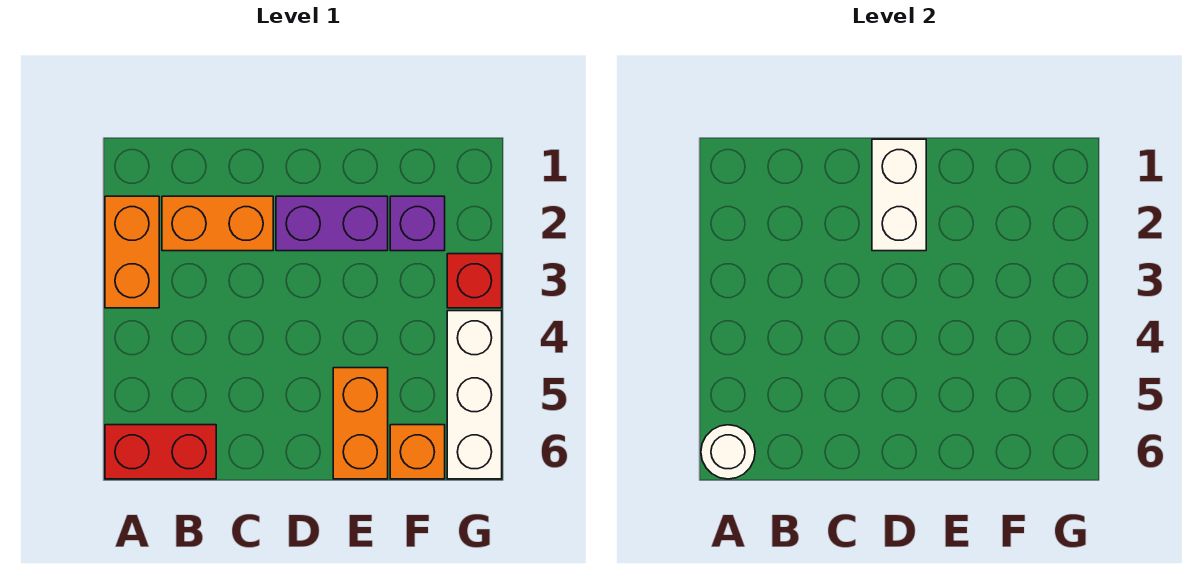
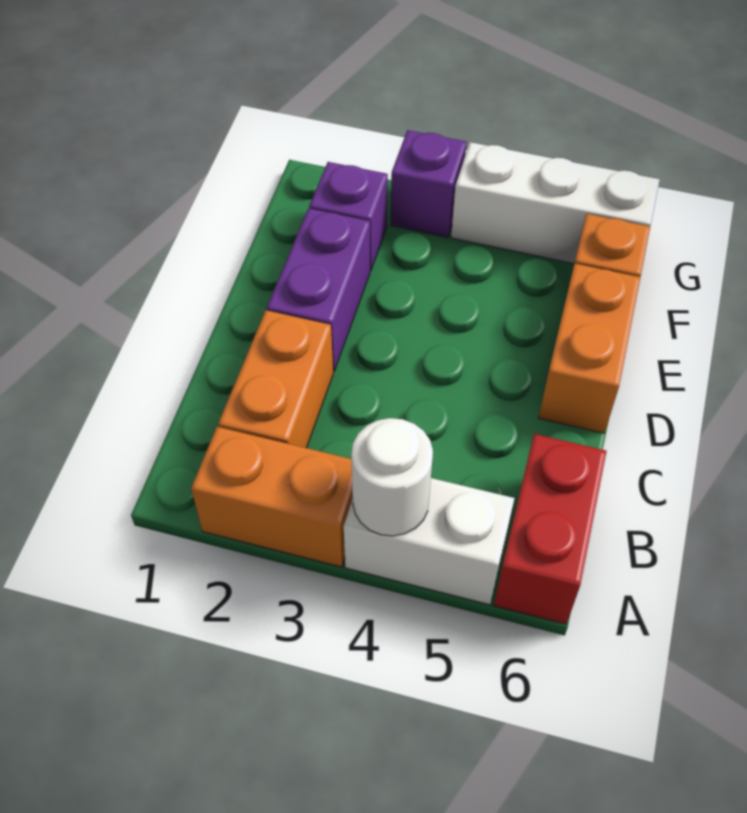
white 1x1 round brick [701,425,755,479] -> white 1x1 round brick moved to [351,418,433,536]
white 1x2 brick [872,139,926,251] -> white 1x2 brick moved to [344,478,514,605]
orange 1x2 brick [333,368,388,479] -> orange 1x2 brick turned to [539,263,640,433]
red 1x1 brick [447,254,502,308] -> purple 1x1 brick [391,130,467,237]

